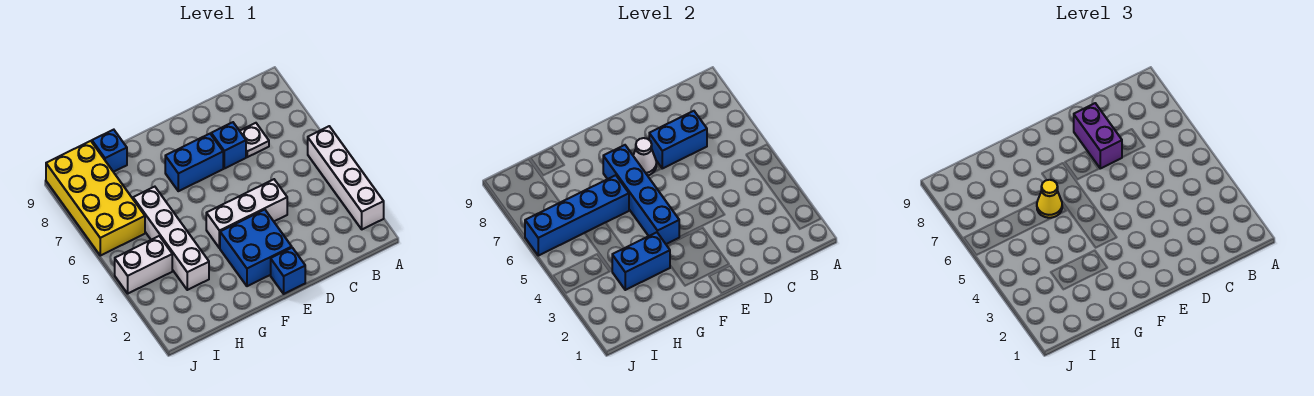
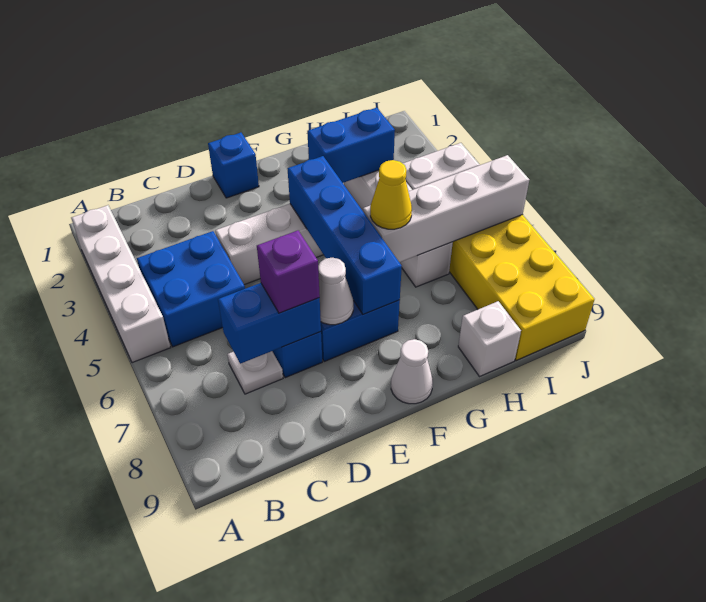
purple 1x2 brick [1074,103,1122,168] -> purple 1x1 brick [257,231,320,313]
blue 2x2 brick [220,210,292,286] -> blue 2x2 brick moved to [137,231,245,347]
none -> white 1x1 cone [391,339,433,404]
blue 1x4 brick [525,175,629,256] -> white 1x4 brick [363,155,529,262]
blue 1x1 brick [92,130,127,172] -> white 1x1 brick [458,301,521,376]

